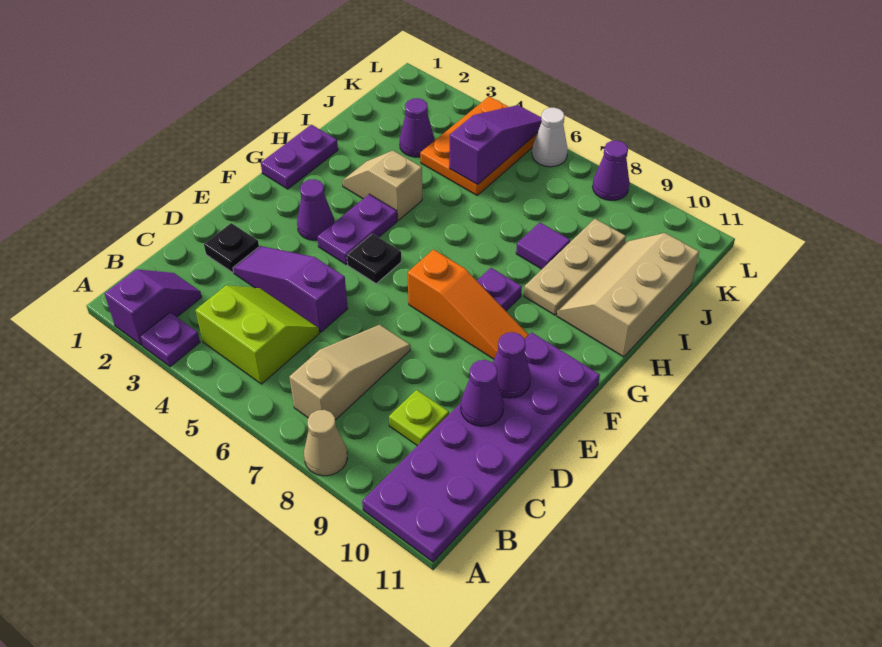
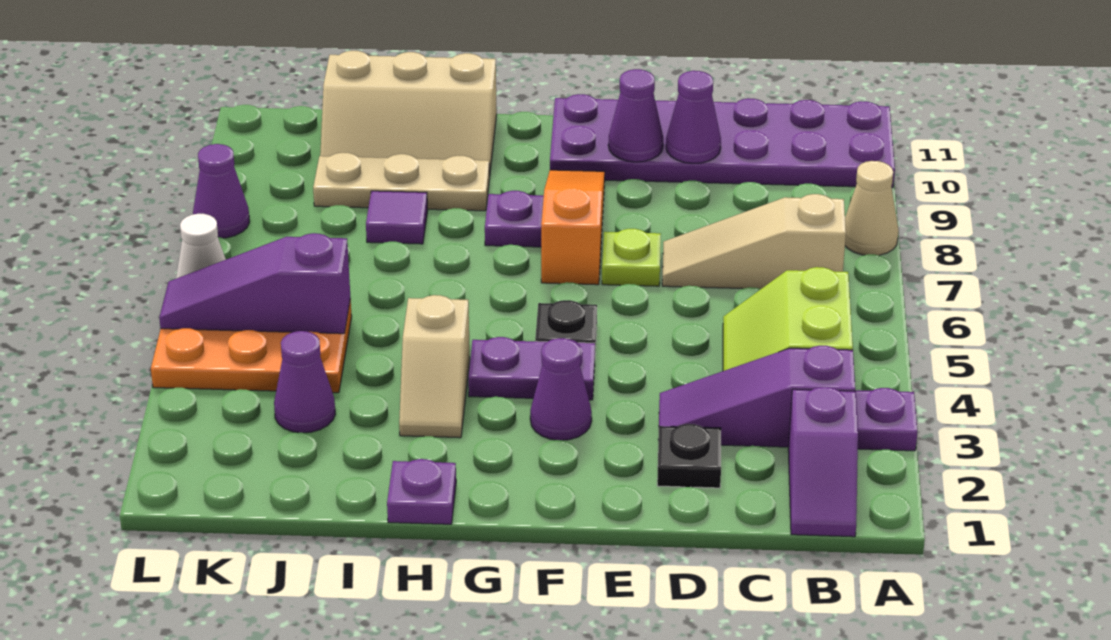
purple 1x2 slope [105,269,202,345] -> purple 1x2 slope turned to [788,387,858,537]
lime 1x1 plate [389,390,449,446] -> lime 1x1 plate moved to [602,229,661,286]
purple 1x3 slope [233,246,348,332] -> purple 1x3 slope turned to [659,346,855,447]
purple 1x2 plate [261,125,338,189] -> purple 1x1 plate [387,459,456,524]

